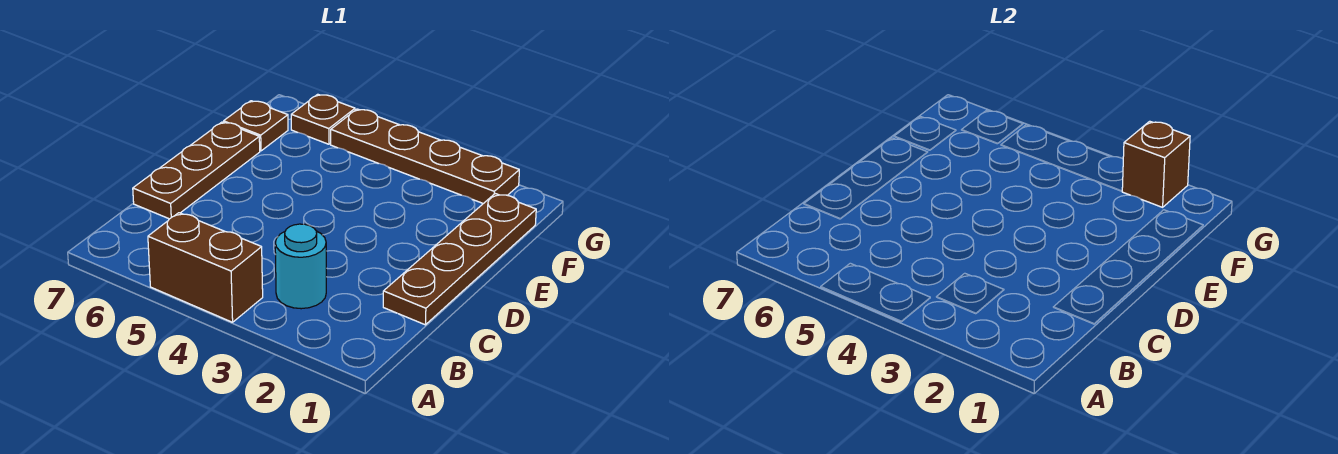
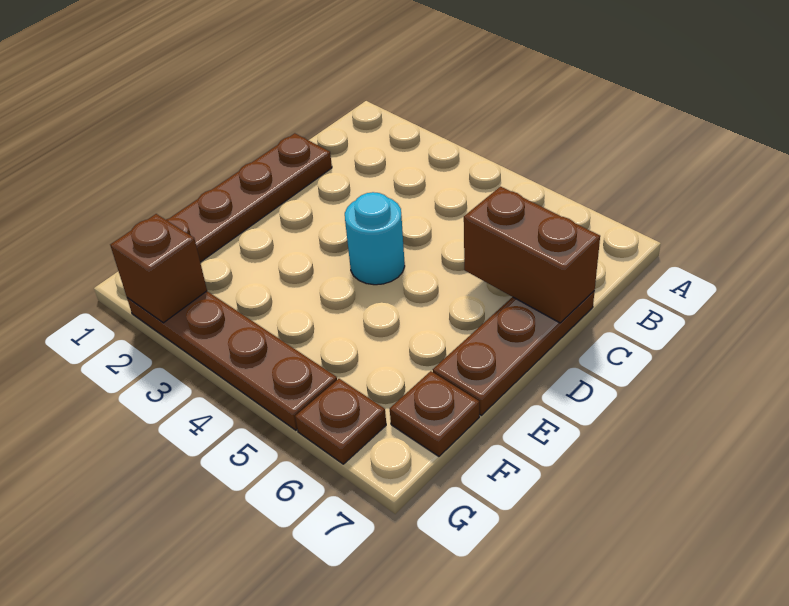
brown 1x2 brick [148,213,263,322] -> brown 1x2 brick moved to [464,187,600,323]
cyan 1x1 round brick [275,224,326,309] -> cyan 1x1 round brick moved to [345,192,405,285]

